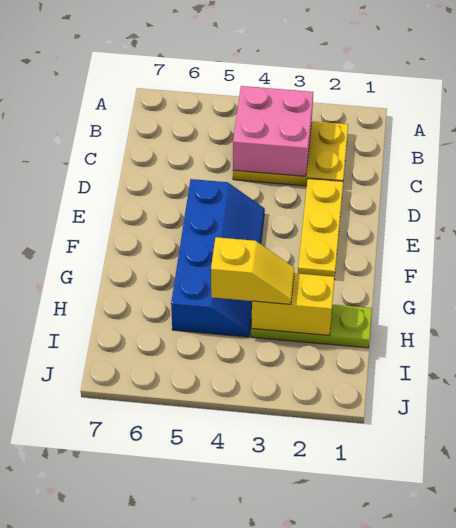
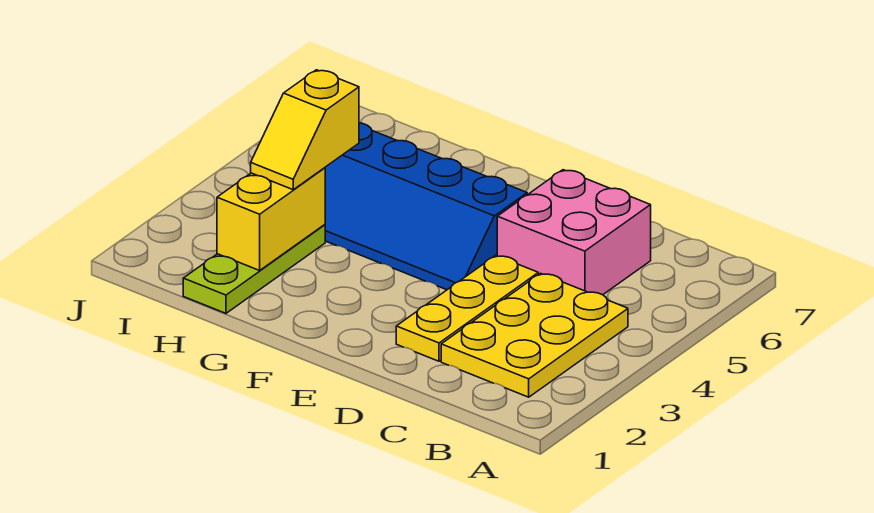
pink 2x2 brick [233,86,313,176] -> pink 2x2 brick moved to [497,170,651,295]
yellow 1x3 plate [298,178,343,277] -> yellow 1x3 plate turned to [396,255,538,361]

